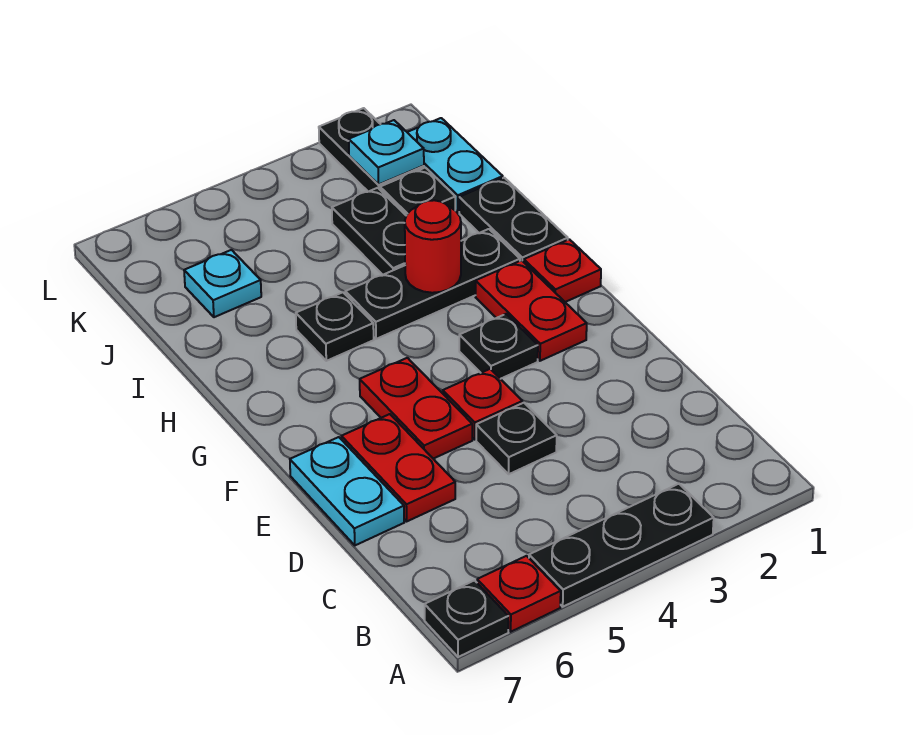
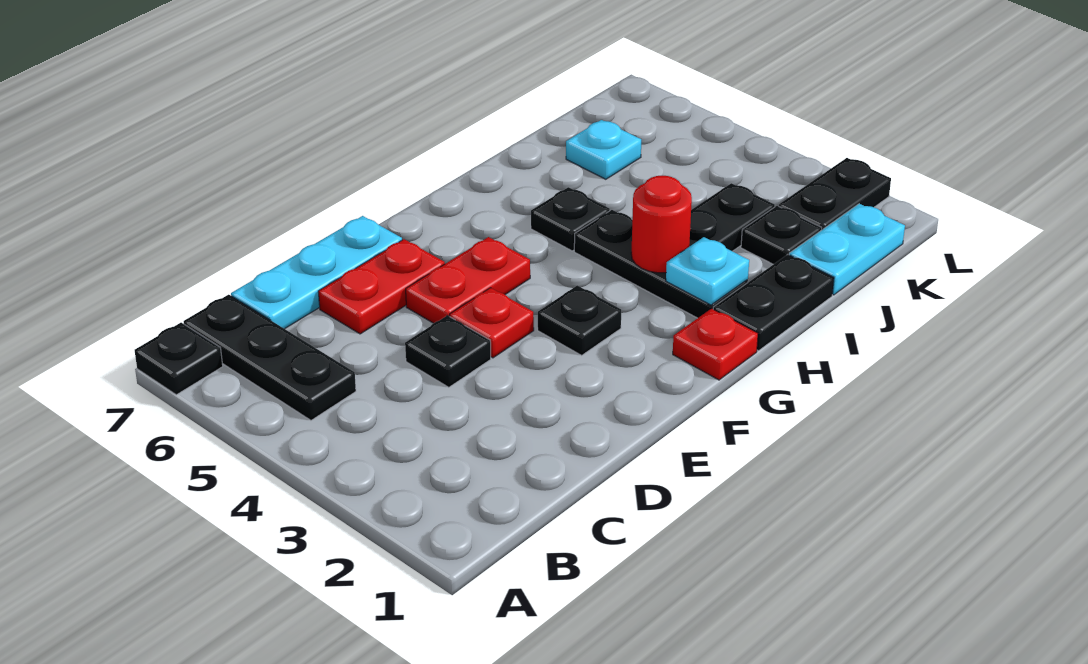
black 1x3 plate [529,484,714,607] -> black 1x3 plate moved to [184,295,356,420]
red 1x1 plate [477,556,561,632] -> none
cyan 1x2 plate [290,437,404,545] -> cyan 1x3 plate [231,216,402,329]
red 1x2 plate [476,260,587,361] -> none
cyan 1x1 plate [349,120,424,185] -> cyan 1x1 plate moved to [666,237,749,305]

